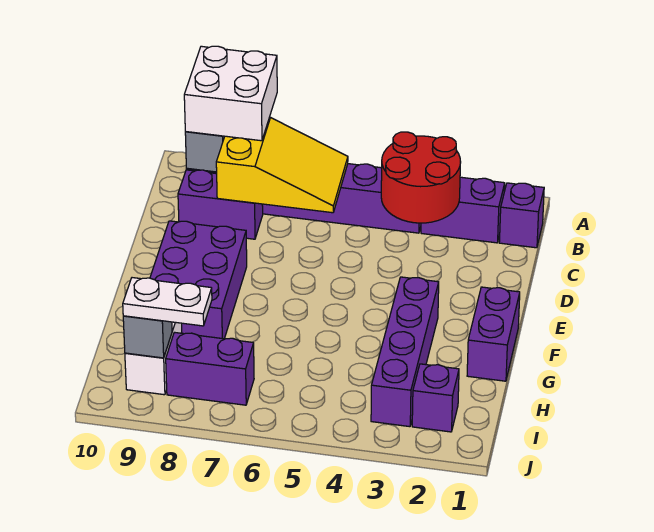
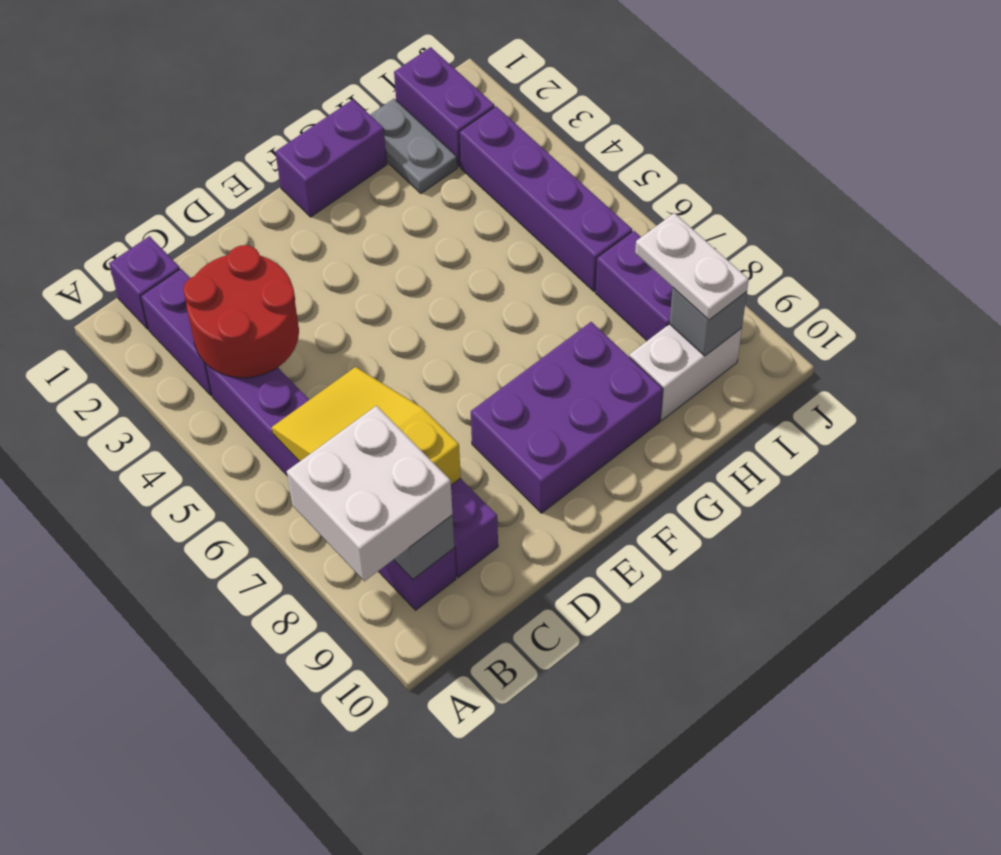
purple 1x4 brick [371,277,439,427] -> purple 1x4 brick turned to [459,106,632,291]
none -> grey 1x2 plate [370,99,457,193]
purple 1x1 brick [412,364,459,432] -> purple 1x2 brick [394,47,495,167]

